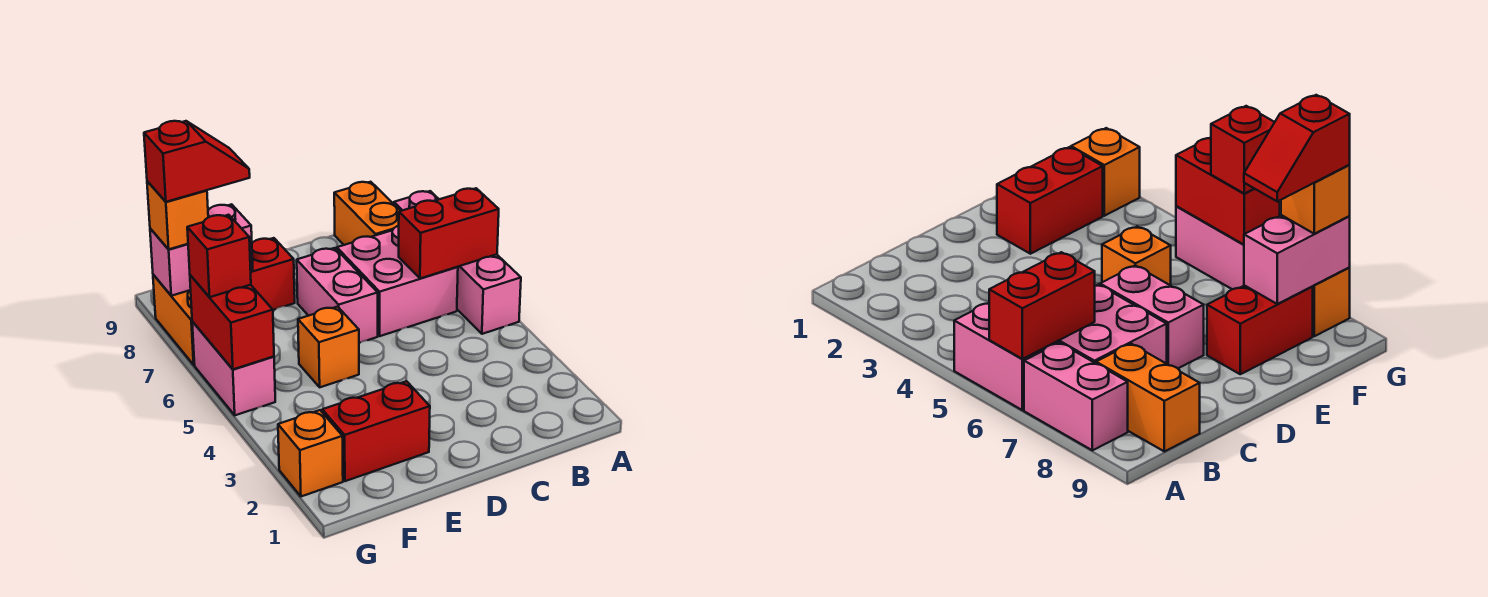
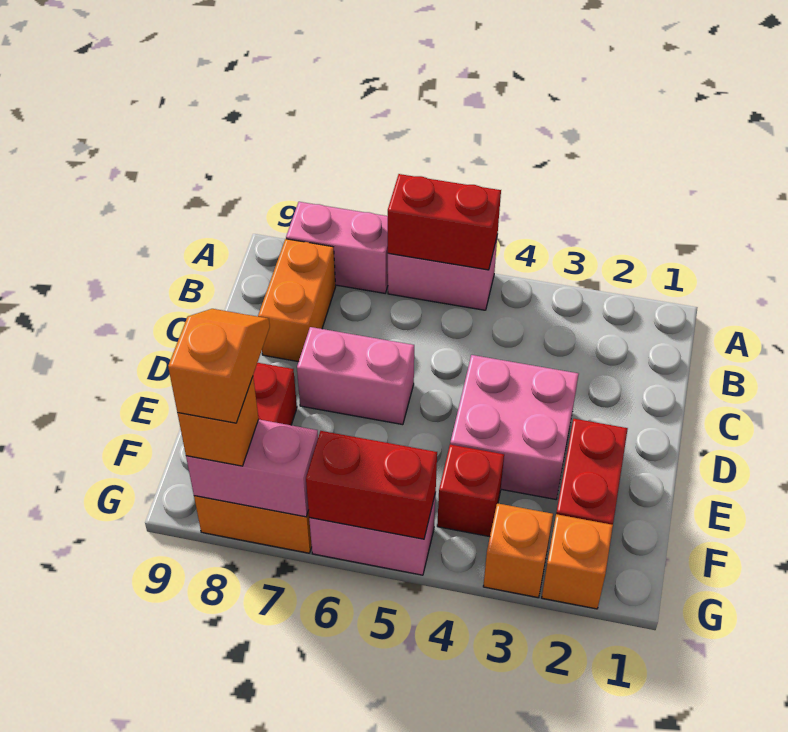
red 1x2 brick [399,188,499,278] -> red 1x2 brick turned to [388,174,501,270]
pink 2x2 brick [337,226,458,336] -> pink 2x2 brick moved to [450,355,579,499]
orange 1x2 brick [334,182,400,245] -> orange 1x2 brick turned to [258,239,336,362]
orange 1x1 brick [298,307,359,387] -> orange 1x1 brick moved to [483,503,553,598]
pink 1x2 brick [150,204,253,296] -> pink 1x2 brick turned to [186,419,318,517]
red 1x2 slope [144,121,250,202] -> orange 1x2 slope [168,309,270,423]
red 1x1 brick [187,215,251,297] -> red 1x1 brick moved to [437,445,504,537]

